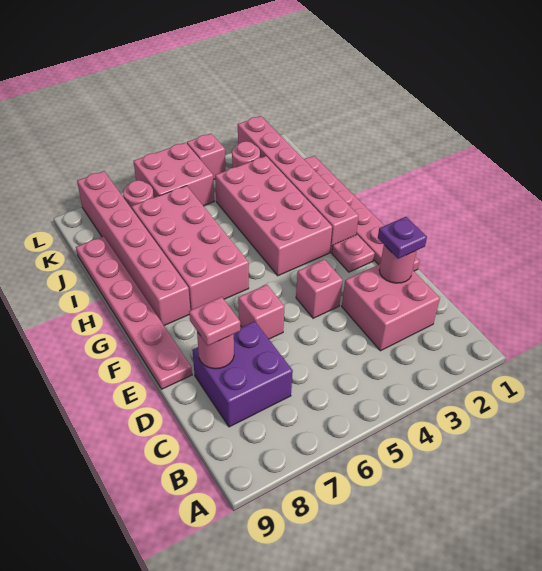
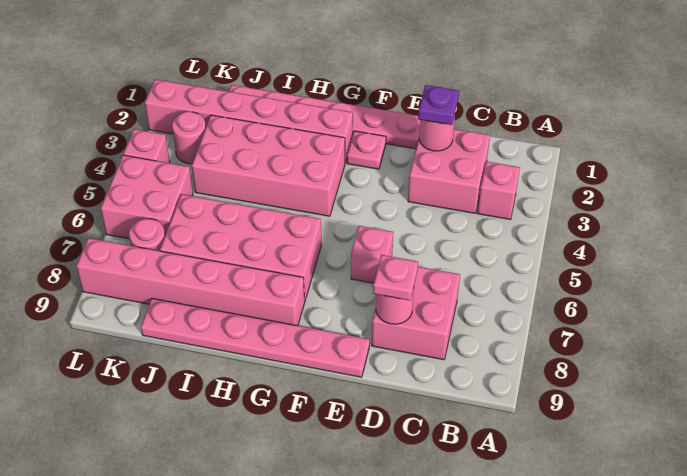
purple 2x2 brick [192,321,293,427] -> pink 2x2 brick [372,267,460,360]
pink 1x1 brick [296,259,343,318] -> pink 1x1 brick moved to [478,162,520,220]

